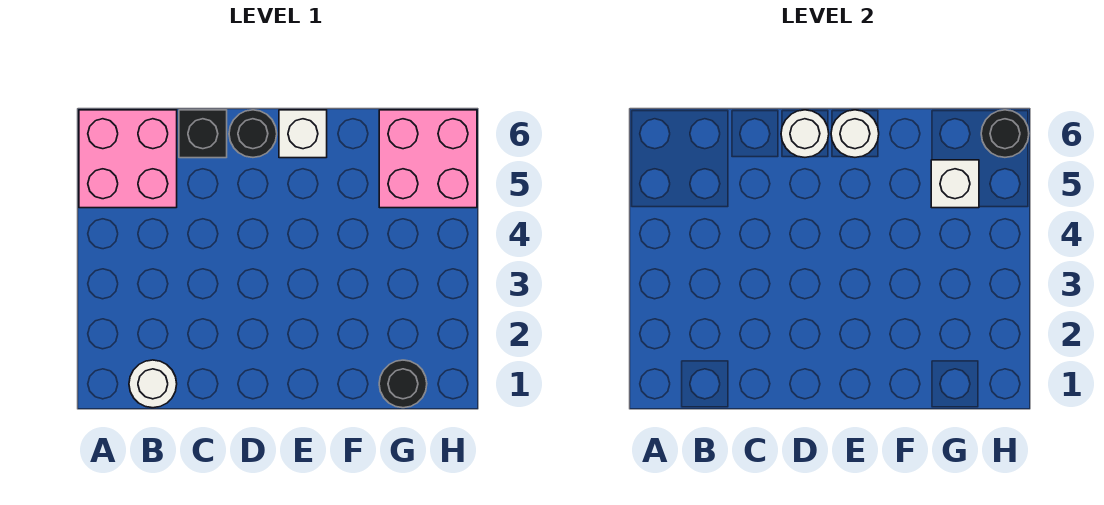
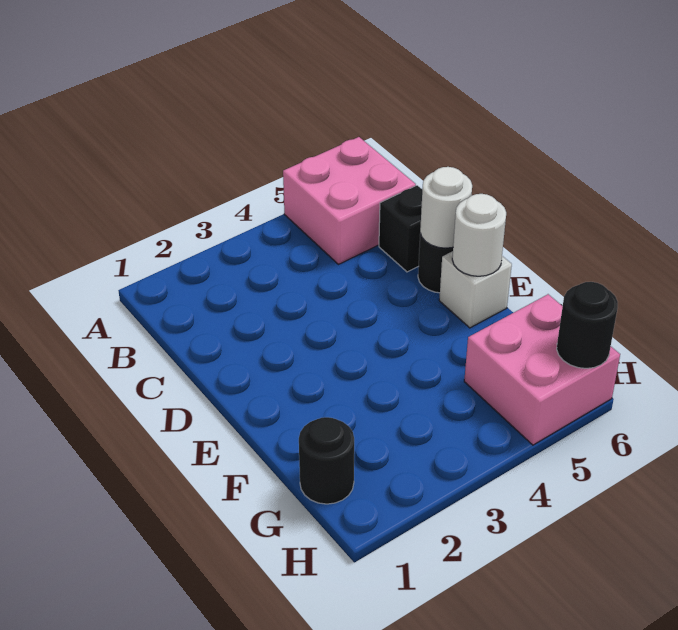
white 1x1 round brick [129,360,177,408] -> none
white 1x1 brick [931,160,979,208] -> none

